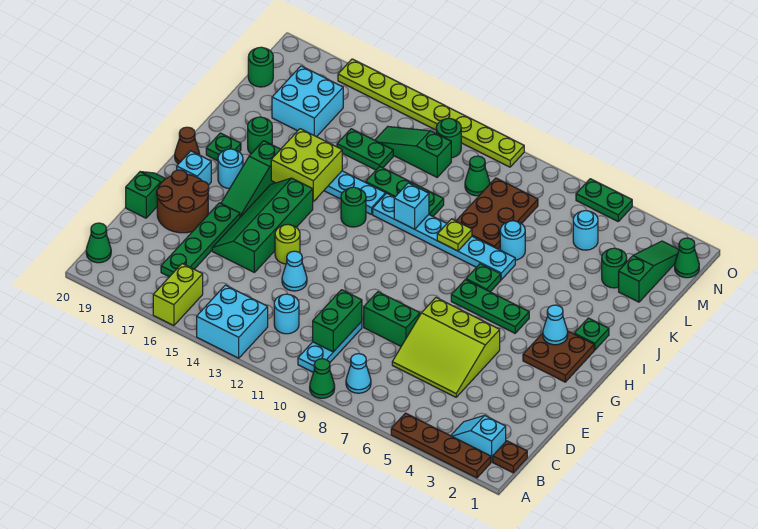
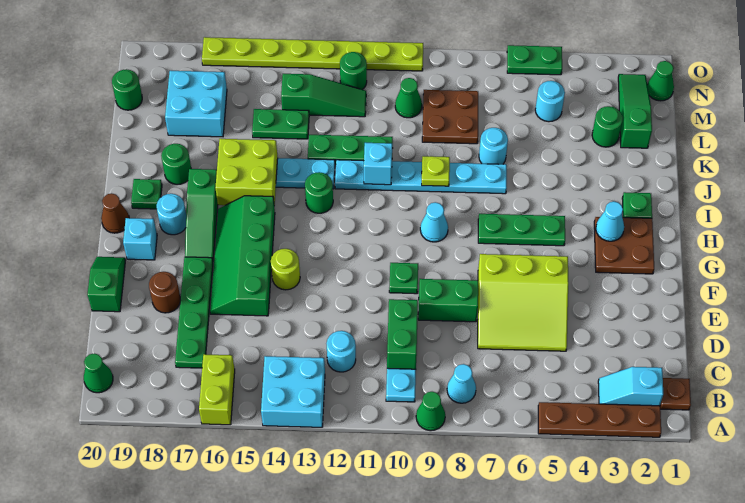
cyan 1x1 cone [282,251,307,291] -> cyan 1x1 cone moved to [420,202,448,242]
brown 2x2 round brick [157,170,209,233] -> brown 1x1 round brick [149,272,181,313]
green 1x1 plate [466,264,501,292] -> green 1x1 plate moved to [389,263,418,294]
brown 2x3 plate [456,178,538,249] -> brown 2x2 plate [422,90,478,144]
green 1x3 slope [375,126,451,177] -> green 1x3 slope turned to [281,74,366,117]

